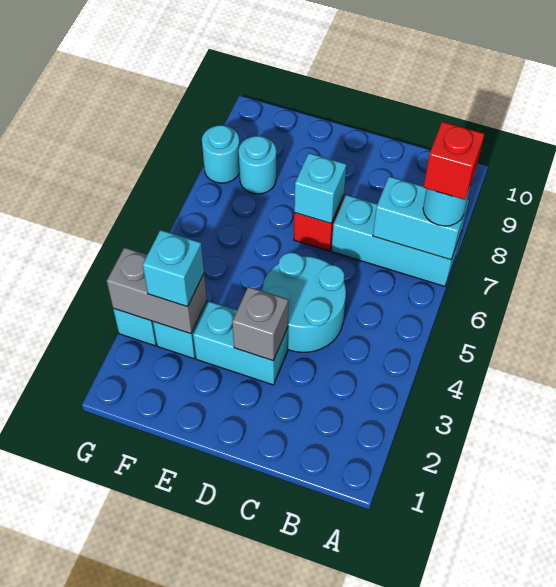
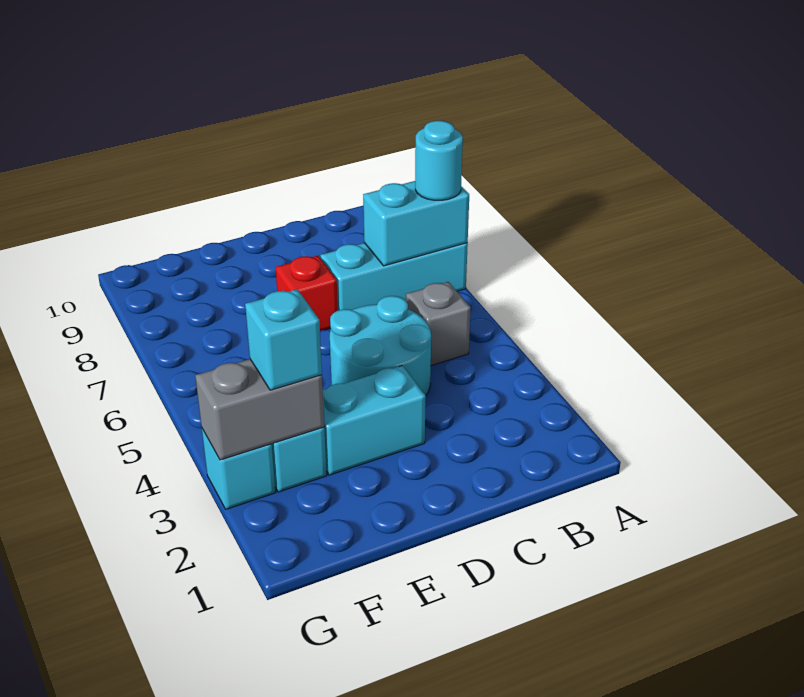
red 1x1 brick [424,122,484,200] -> none
grey 1x1 brick [232,287,288,361] -> grey 1x1 brick moved to [406,282,471,366]
cyan 1x1 brick [294,153,346,223] -> none
cyan 1x1 round brick [239,136,276,194] -> none
cyan 1x1 round brick [202,125,240,183] -> none

